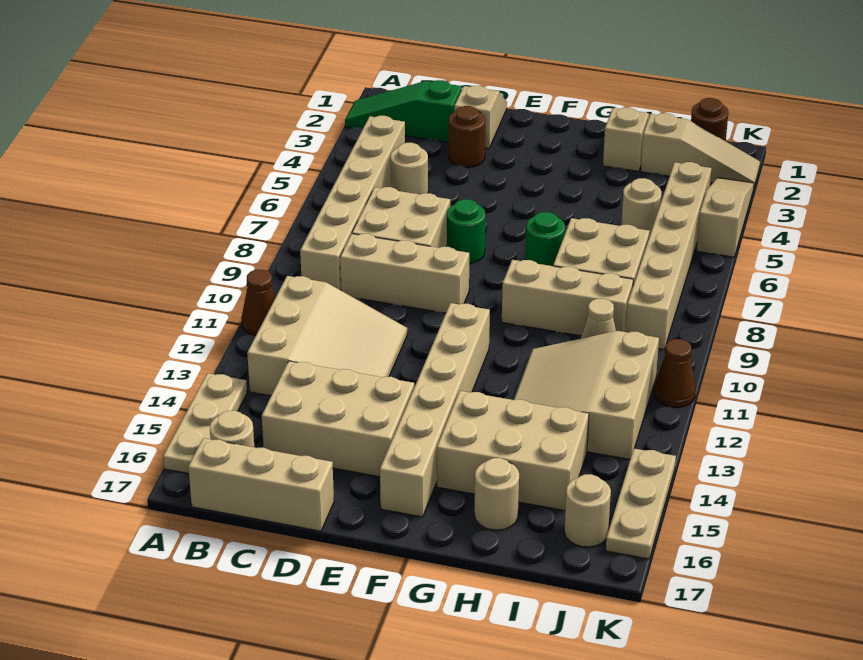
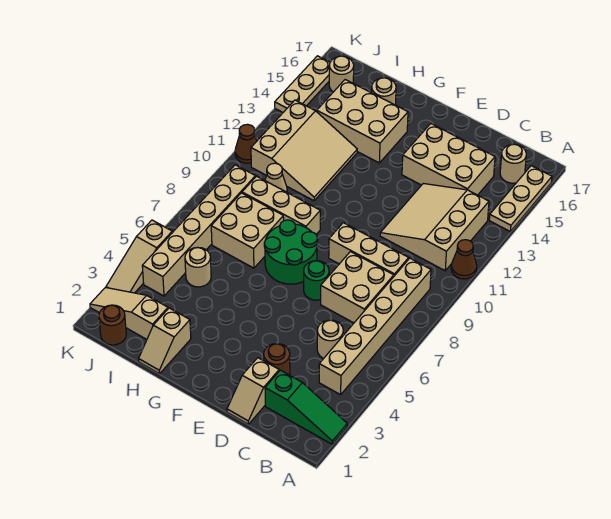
tan 1x3 brick [188,438,334,531] -> none
tan 1x6 brick [380,303,490,517] -> none
green 1x1 round brick [525,212,565,266] -> green 2x2 round brick [264,220,318,284]

